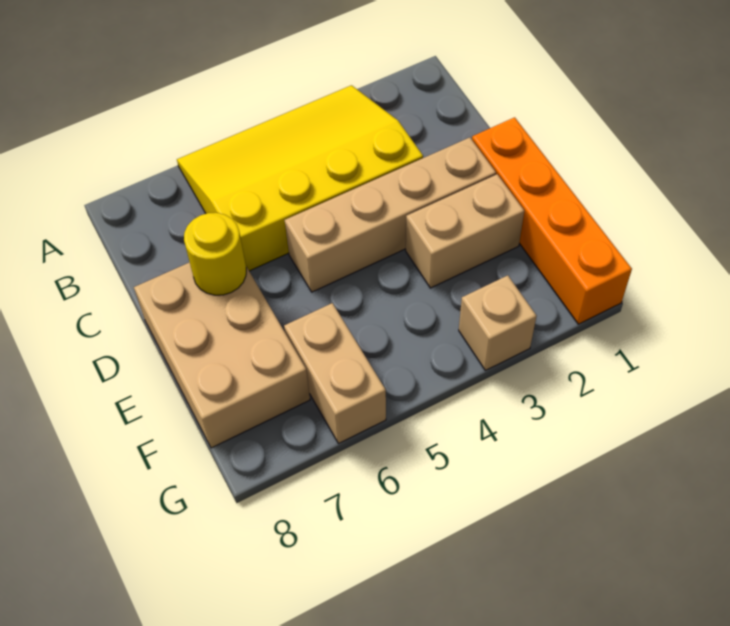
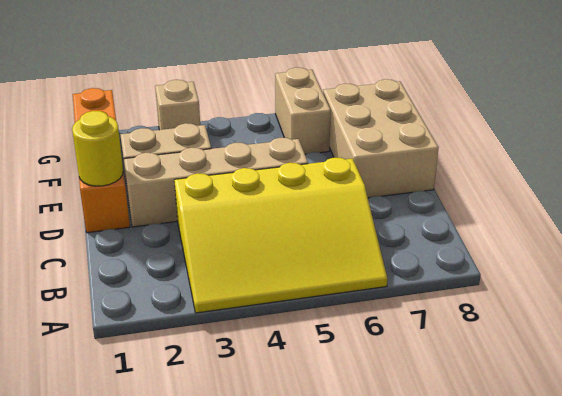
yellow 1x1 round brick [184,213,246,295] -> yellow 1x1 round brick moved to [72,111,123,186]

